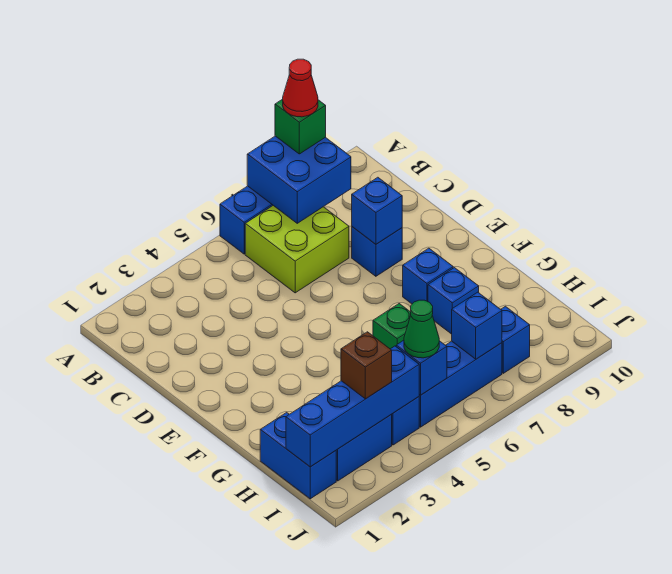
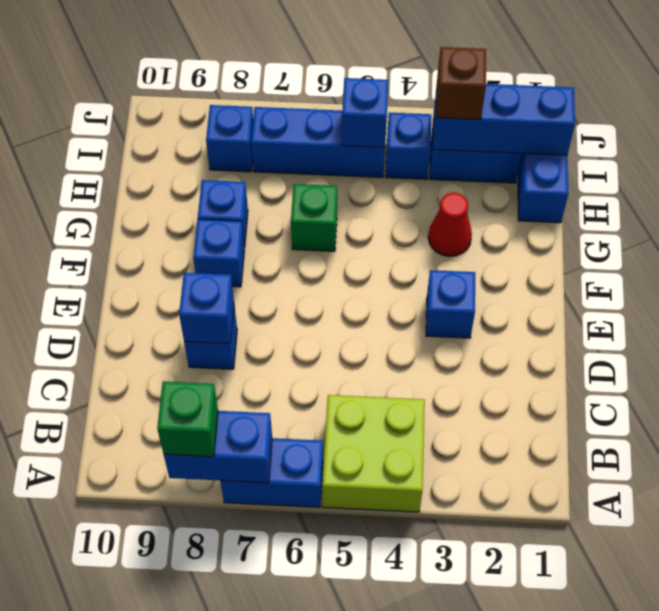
blue 2x2 brick [247,136,351,223] -> blue 1x2 brick [164,411,272,483]
red 1x1 cone [283,59,318,117] -> red 1x1 cone moved to [428,193,472,257]
lime 2x2 brick [245,206,349,293] -> lime 2x2 brick moved to [323,395,425,512]
blue 1x4 brick [286,346,419,467] -> blue 1x3 brick [433,84,575,155]
green 1x1 cone [404,300,439,358] -> none
blue 1x1 brick [452,292,502,359] -> blue 1x1 brick moved to [426,270,475,338]

